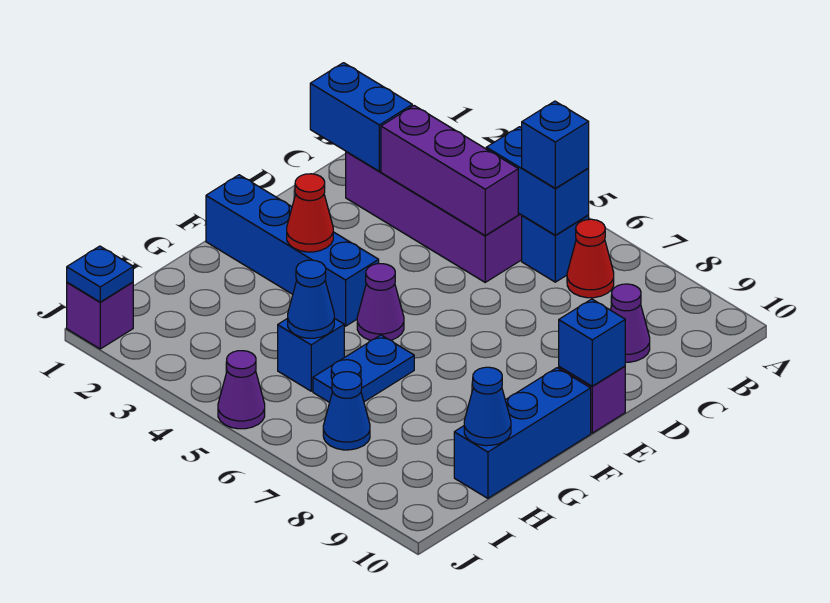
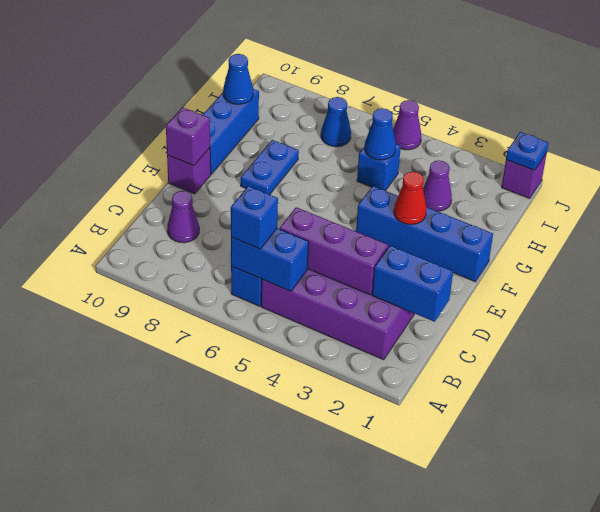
red 1x1 cone [567,219,614,298] -> none
blue 1x1 brick [559,299,625,386] -> purple 1x1 brick [166,107,210,166]
purple 1x1 cone [357,264,404,340] -> purple 1x1 cone moved to [423,161,452,211]
blue 1x2 plate [313,335,414,403] -> blue 1x2 plate moved to [241,140,299,195]

